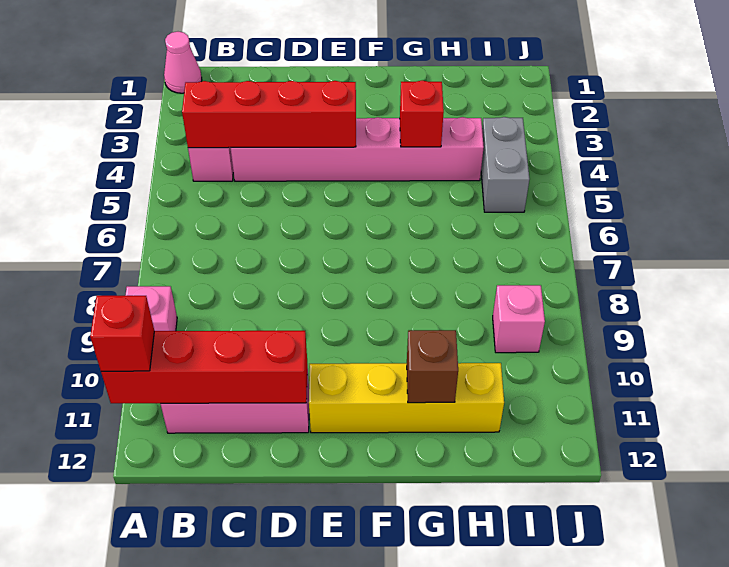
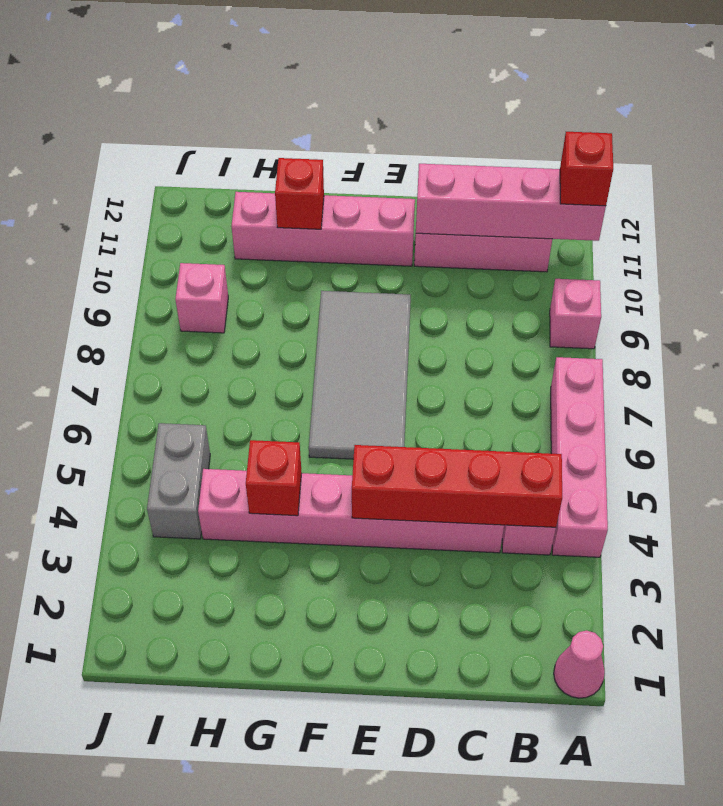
none -> pink 1x4 brick [551,357,608,557]
red 1x4 brick [101,331,307,404] -> pink 1x4 brick [416,164,606,241]
none -> grey 2x4 tile [309,291,411,459]
yellow 1x4 brick [309,363,504,433] -> pink 1x4 brick [231,192,415,266]
brown 1x1 brick [407,330,458,403] -> red 1x1 brick [275,158,324,229]

